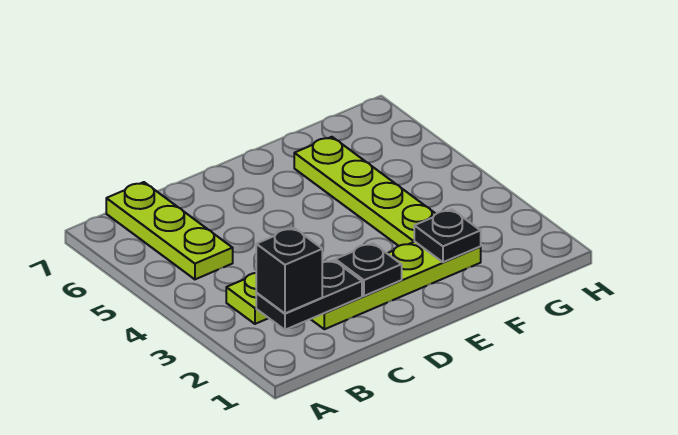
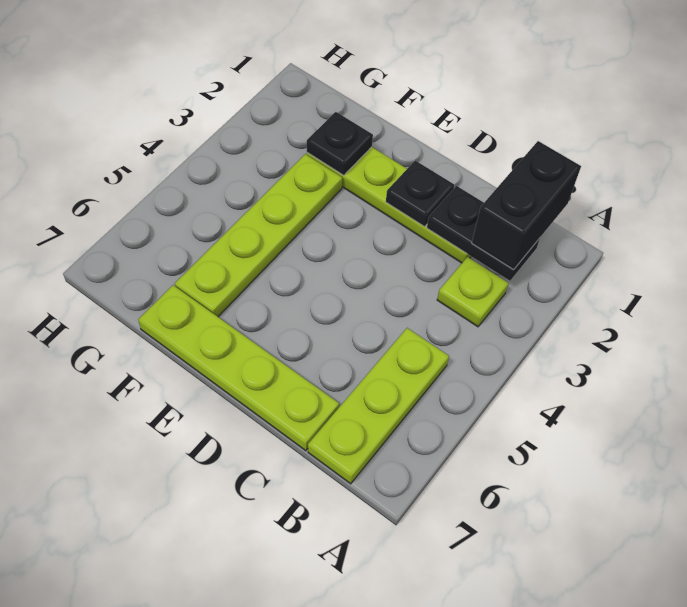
black 1x1 brick [256,228,322,313] -> black 1x2 brick [472,141,581,270]
none -> lime 1x4 plate [138,285,339,451]

